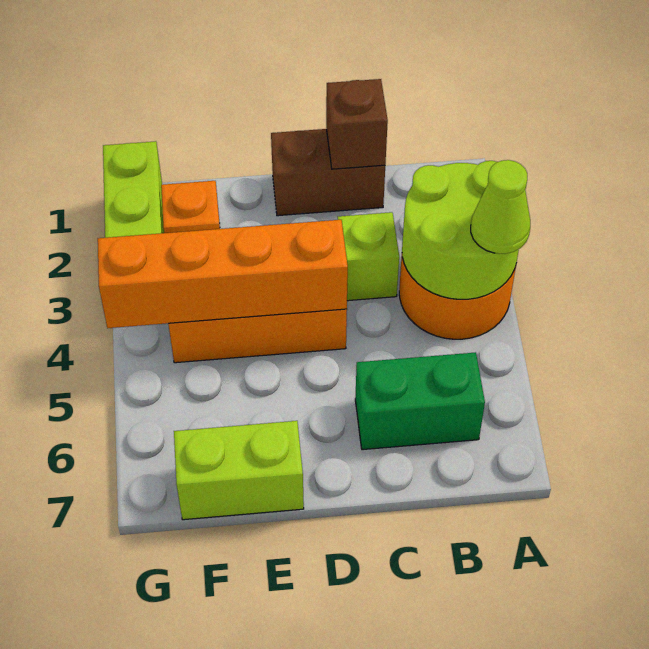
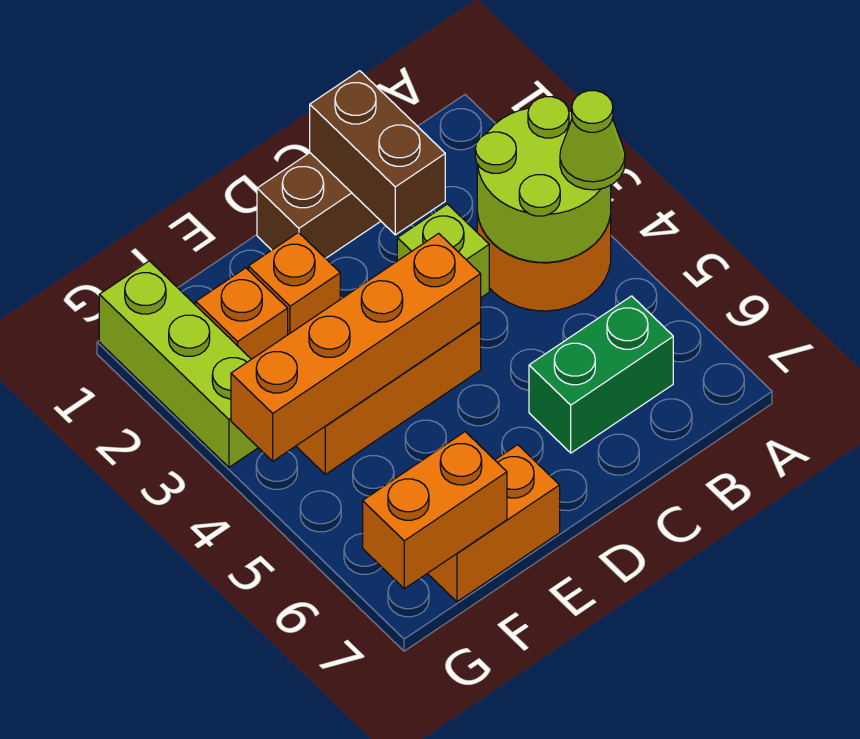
brown 1x1 brick [326,79,388,169] -> brown 1x2 brick [310,71,445,235]
none -> orange 1x1 brick [248,232,340,334]
lime 1x2 brick [174,421,304,520] -> orange 1x2 brick [427,445,560,602]
none -> orange 1x2 brick [363,432,507,589]

